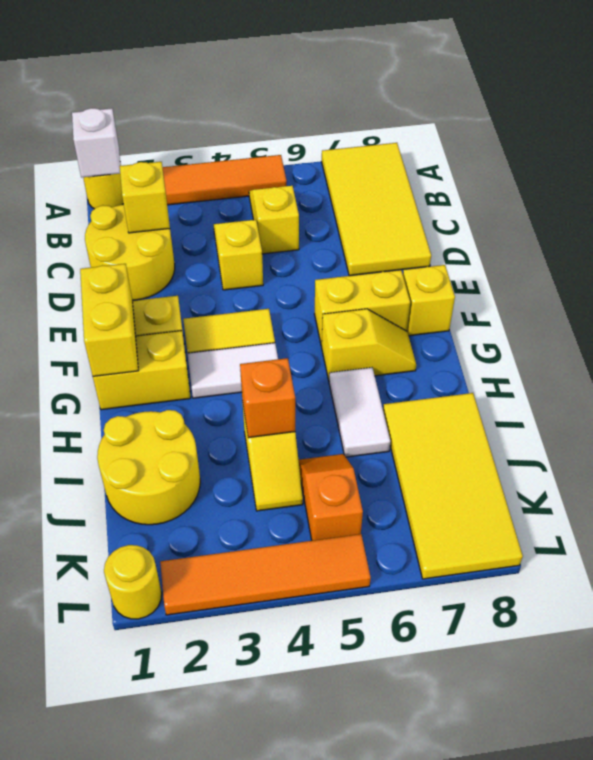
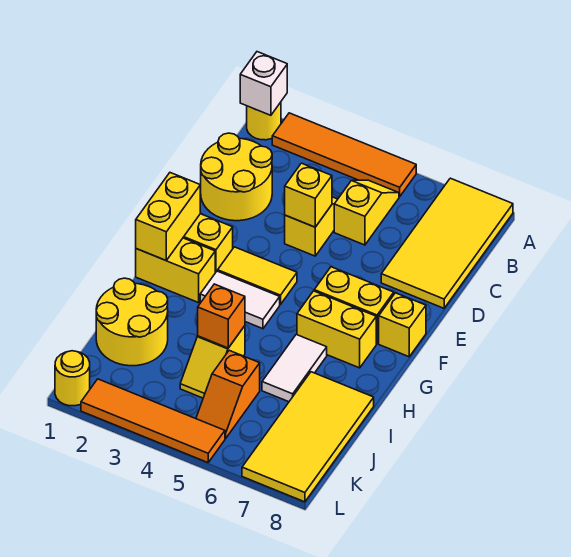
yellow 1x1 brick [120,162,170,233] -> yellow 1x1 brick moved to [285,163,332,227]
yellow 1x2 slope [322,309,416,380] -> yellow 1x2 brick [297,291,376,368]
orange 1x2 slope [299,454,363,541] -> orange 1x2 slope turned to [196,350,260,438]

